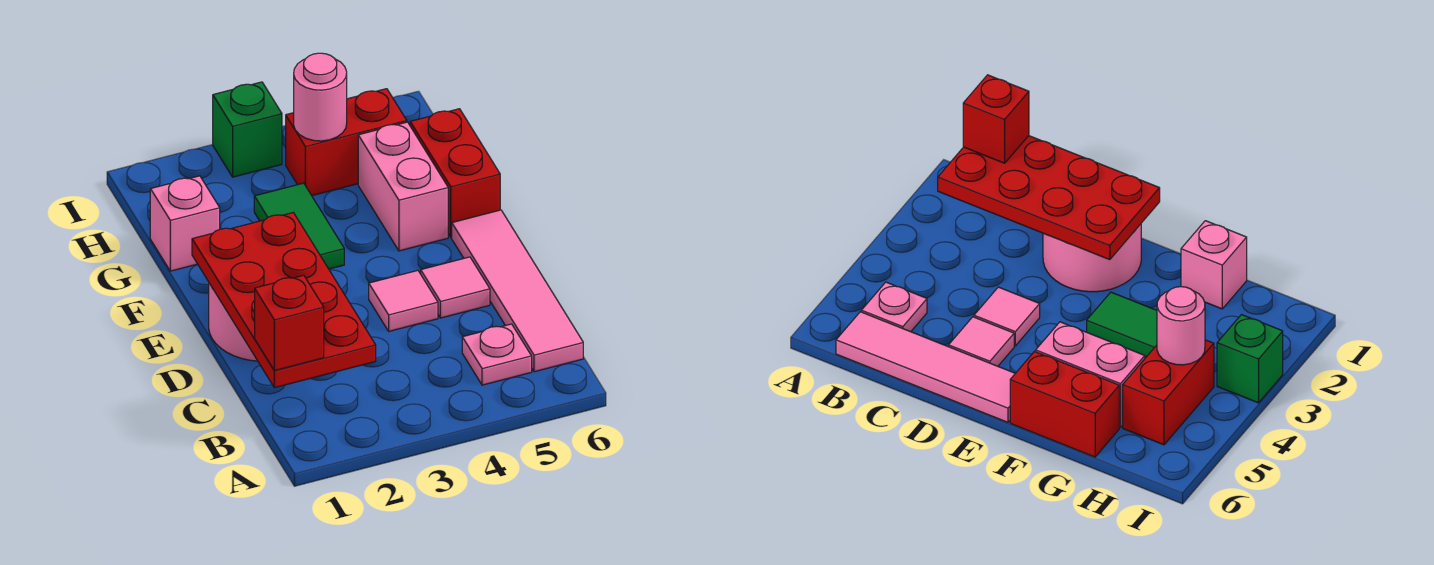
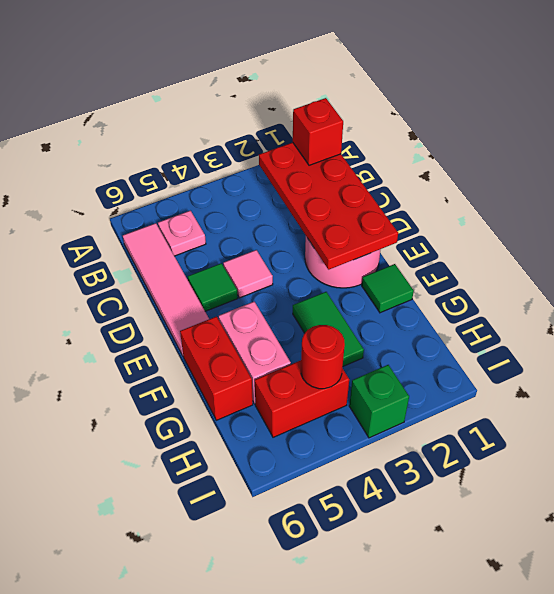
pink 1x1 tile [421,257,490,318] -> green 1x1 tile [188,263,238,311]
none -> green 1x1 tile [362,264,414,313]
pink 1x1 brick [150,176,220,271] -> none
pink 1x1 round brick [294,53,347,141] -> red 1x1 round brick [301,325,345,389]

